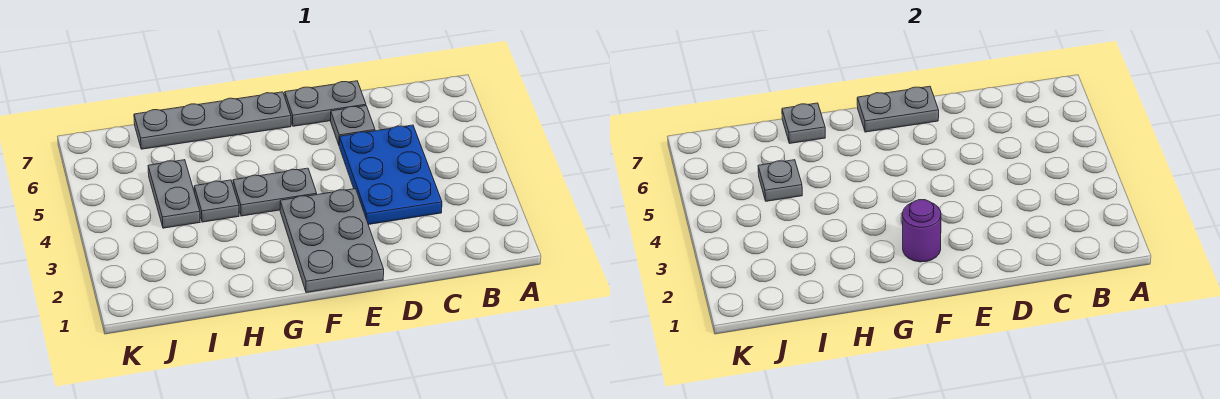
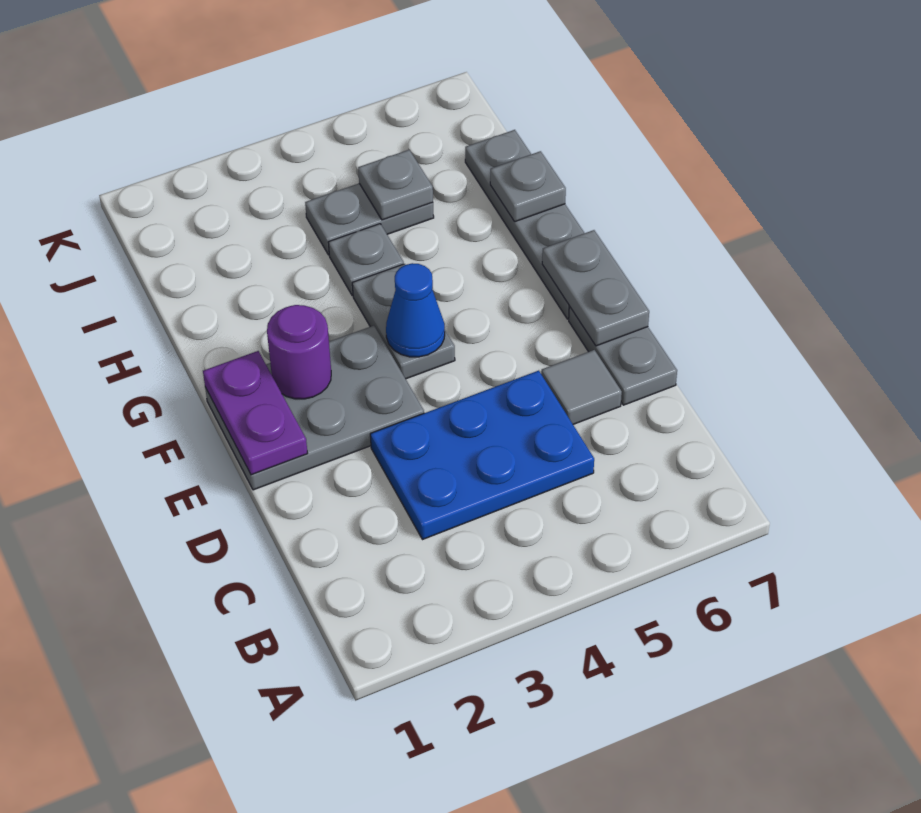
grey 1x1 plate [331,106,375,145] -> grey 1x1 tile [541,350,622,424]
none -> purple 1x2 plate [203,351,308,475]
none -> blue 1x1 cone [386,263,445,357]

